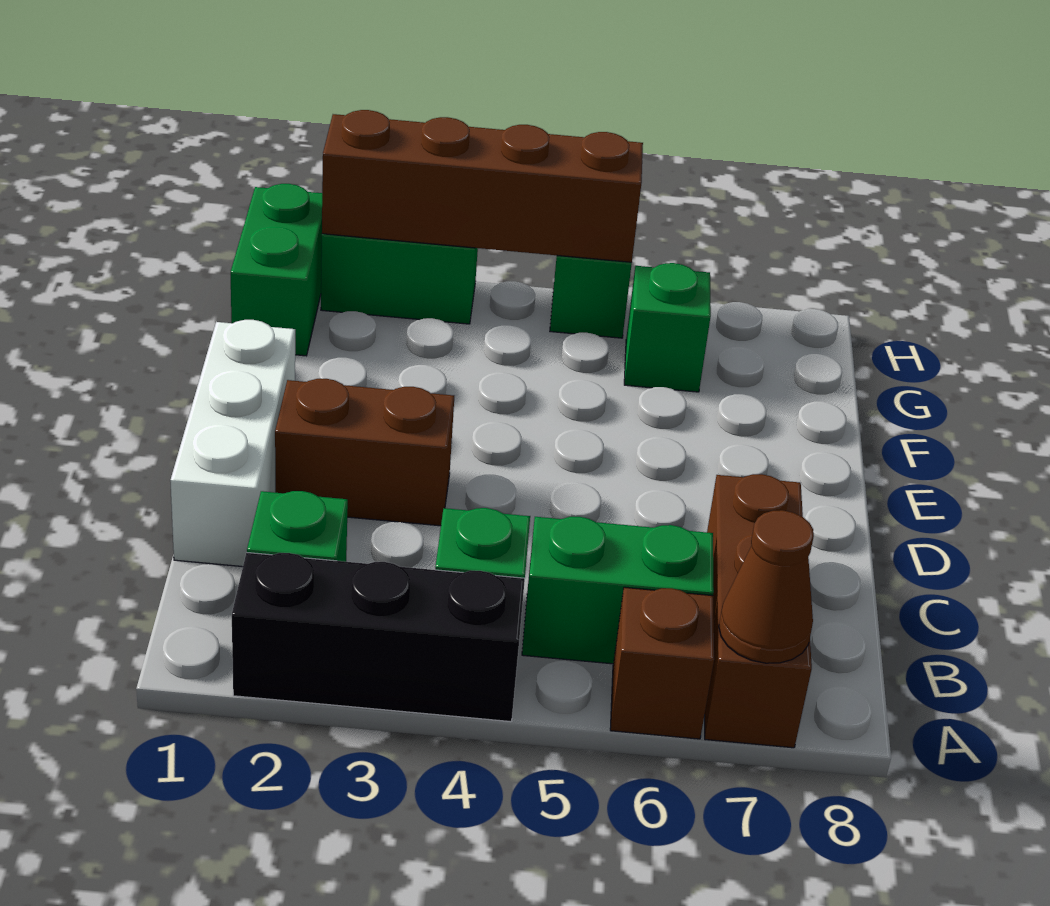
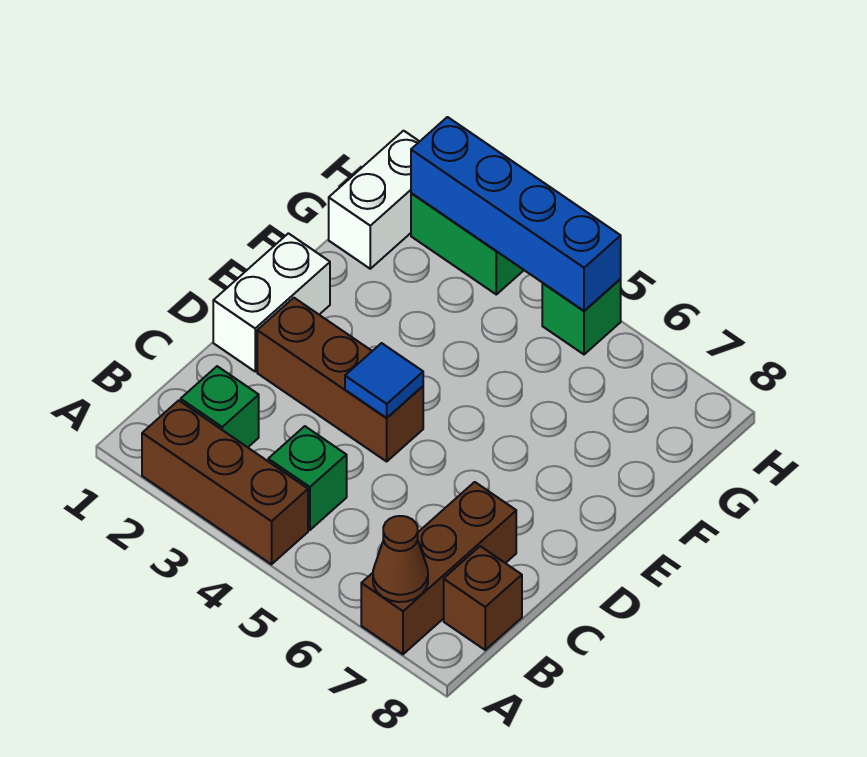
black 1x3 brick [232,553,525,722] -> brown 1x3 brick [142,400,308,564]
brown 1x1 brick [610,587,714,739] -> brown 1x1 brick moved to [444,546,522,650]
green 1x2 brick [522,517,714,664] -> none
white 1x3 brick [170,320,295,567] -> white 1x2 brick [213,233,330,371]
brown 1x2 brick [275,379,454,526] -> brown 1x3 brick [257,298,423,461]
none -> blue 1x1 tile [345,343,423,418]
green 1x2 brick [231,184,322,356] -> white 1x2 brick [329,131,420,269]
green 1x1 brick [624,263,711,392] -> none
brown 1x4 brick [322,110,643,262] -> blue 1x4 brick [411,117,621,311]

